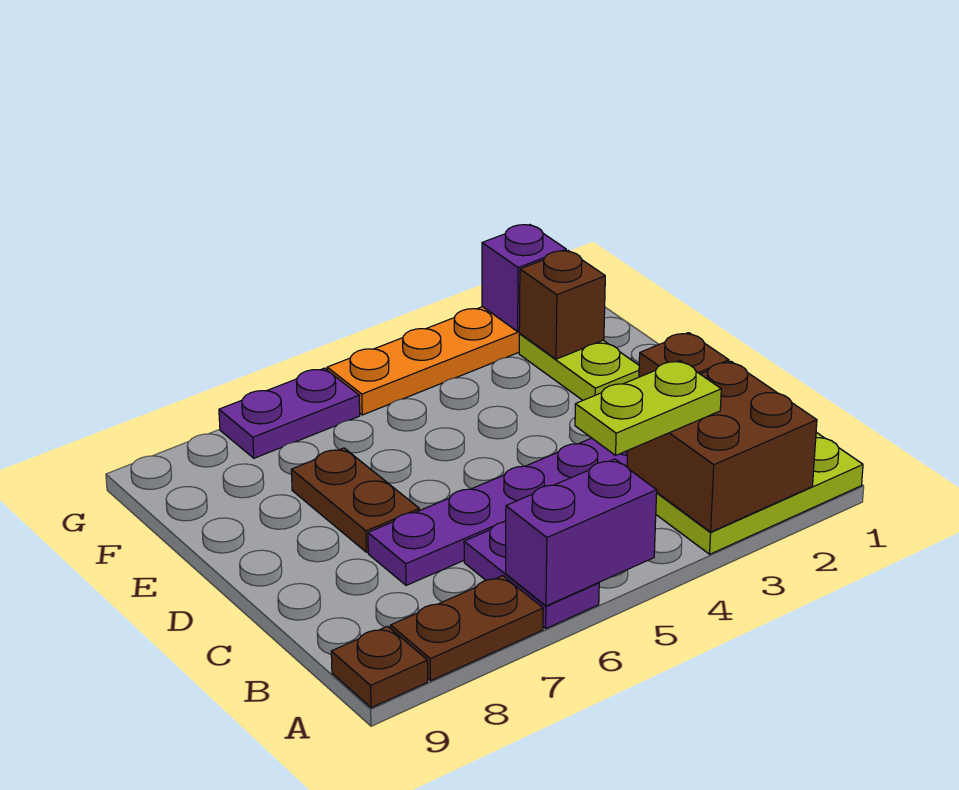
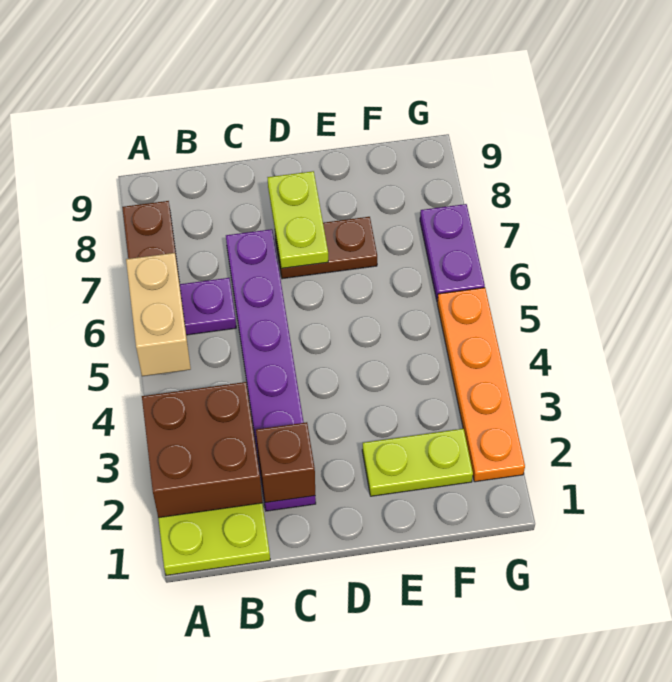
purple 1x2 brick [505,459,657,606] -> tan 1x2 brick [126,253,191,376]
brown 1x1 plate [331,626,428,708] -> none
lime 1x2 plate [575,361,721,455] -> lime 1x2 plate moved to [267,171,328,268]
brown 1x1 brick [519,251,605,359] -> none
purple 1x1 brick [482,225,566,331] -> none

